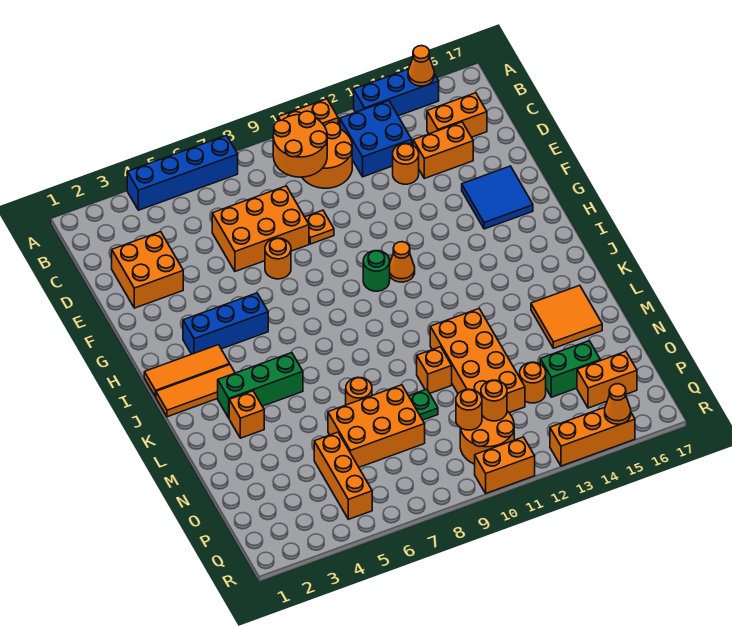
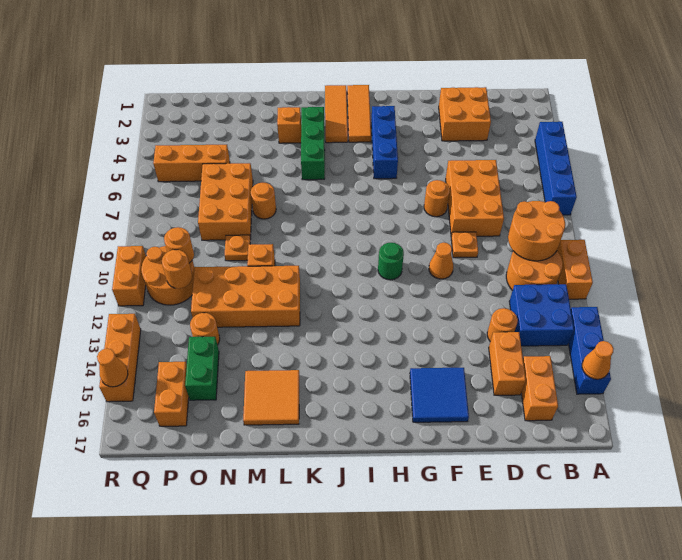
orange 1x1 cone [390,242,415,282] -> orange 1x1 cone moved to [429,242,453,279]
green 1x1 plate [409,389,438,420] -> orange 1x1 plate [225,235,250,261]

